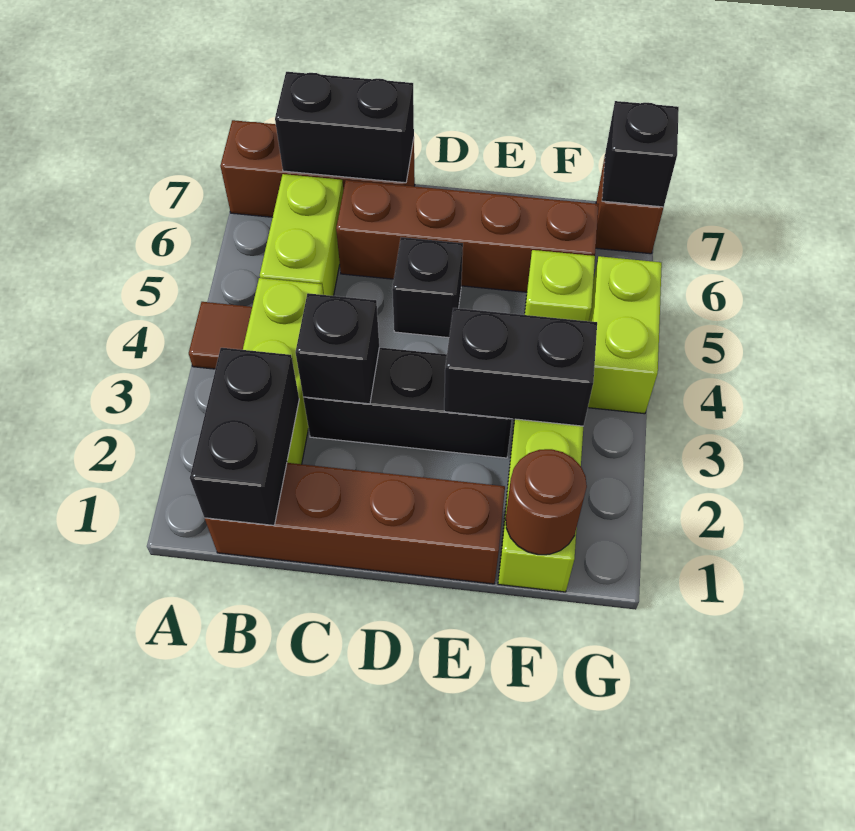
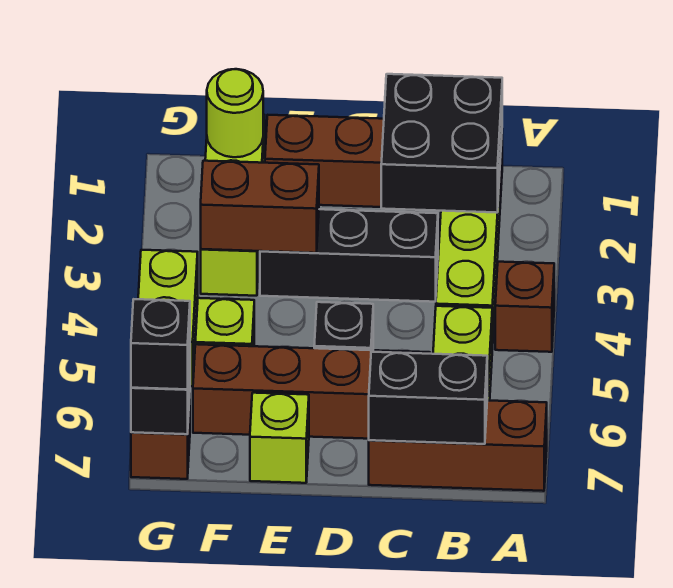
brown 1x1 tile [189,302,252,369] -> brown 1x1 brick [495,262,554,352]
black 1x2 brick [190,348,299,525] -> black 2x2 brick [381,74,502,213]
black 1x1 brick [296,293,379,404] -> black 1x1 brick moved to [131,299,190,389]
black 1x2 brick [444,308,597,426] -> brown 1x2 brick [201,161,319,253]
none -> lime 1x1 brick [250,393,309,483]
brown 1x1 round brick [506,449,587,555] -> lime 1x1 round brick [207,69,263,157]

